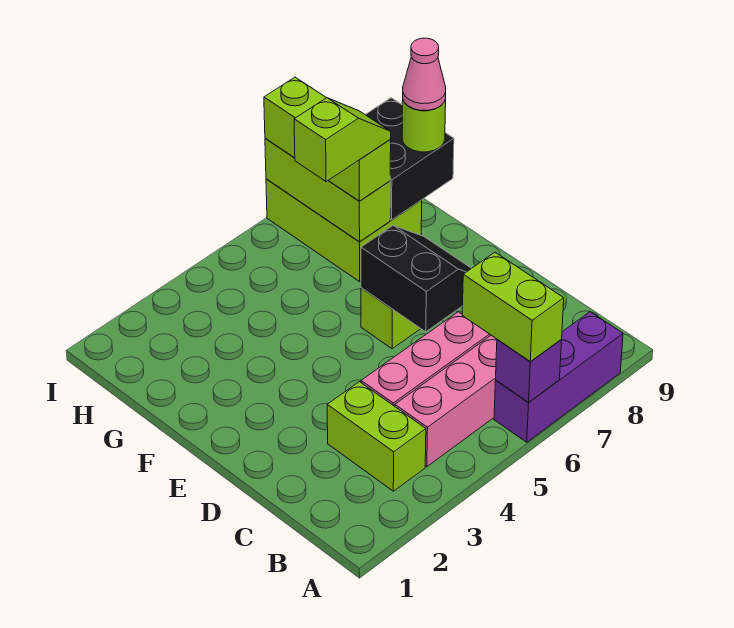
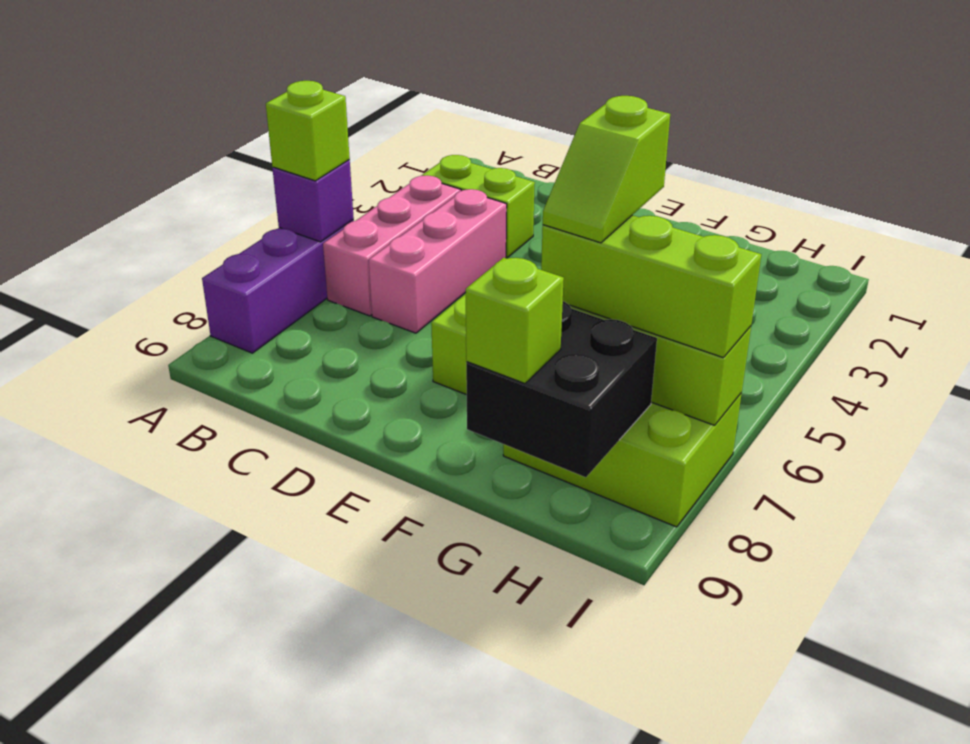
lime 1x2 brick [462,252,564,361] -> lime 1x1 brick [266,81,350,181]
black 2x2 slope [361,226,471,332] -> none
lime 1x1 round brick [402,100,446,152] -> lime 1x1 brick [466,258,564,383]
pink 1x1 cone [403,38,446,110] -> none

